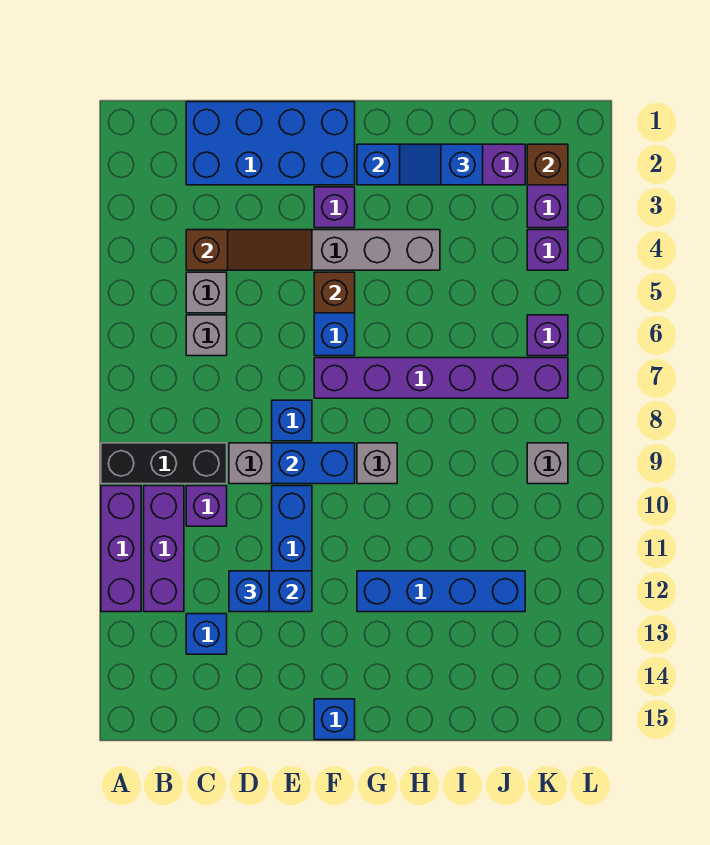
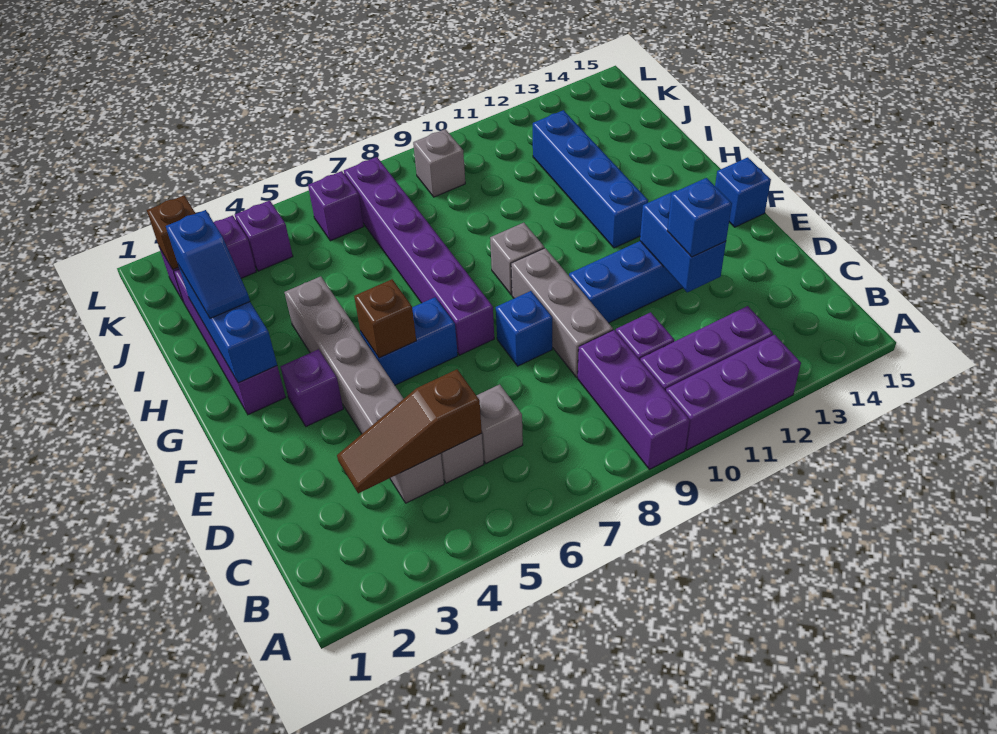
black 1x3 brick [101,443,227,484] -> purple 1x3 brick [578,330,690,469]
blue 2x4 brick [186,102,355,185] -> none
brown 1x3 slope [186,230,312,270] -> brown 1x3 slope turned to [337,369,482,493]
blue 1x1 brick [186,614,227,654] -> none
blue 1x2 brick [272,443,355,484] -> none

